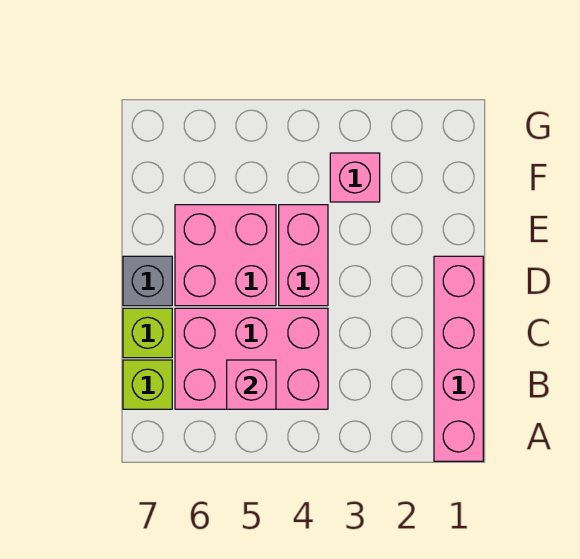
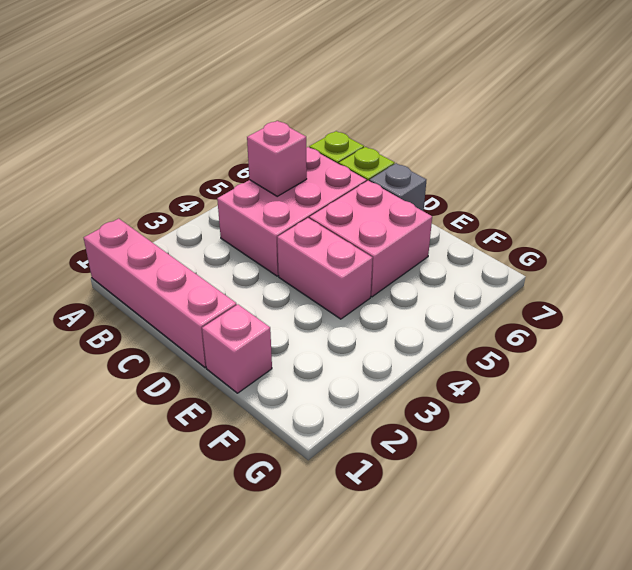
pink 1x1 brick [330,153,380,202] -> pink 1x1 brick moved to [202,305,272,393]

